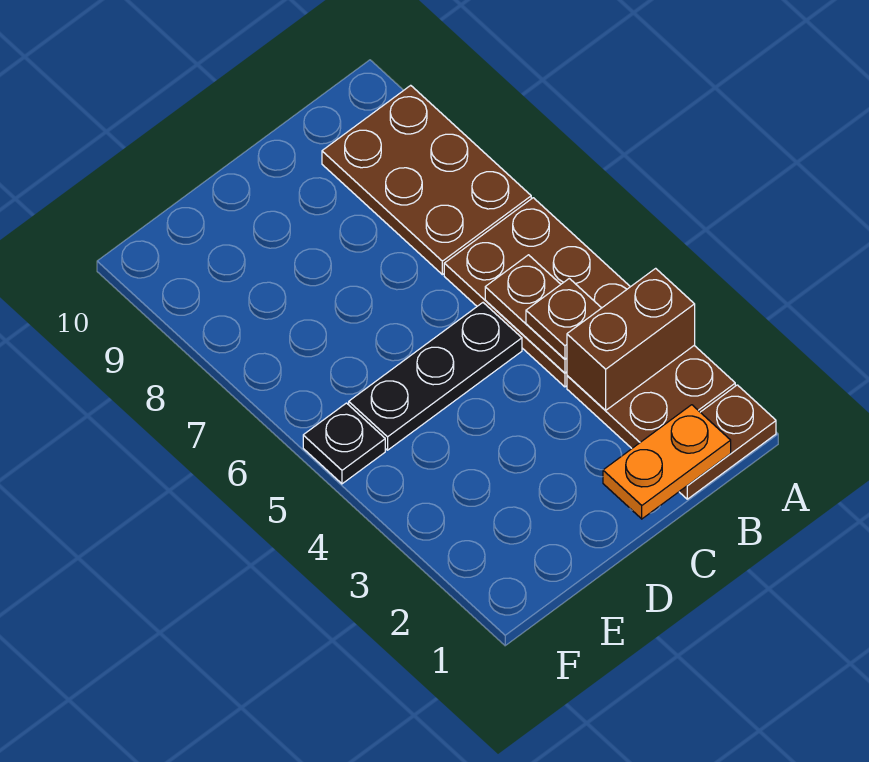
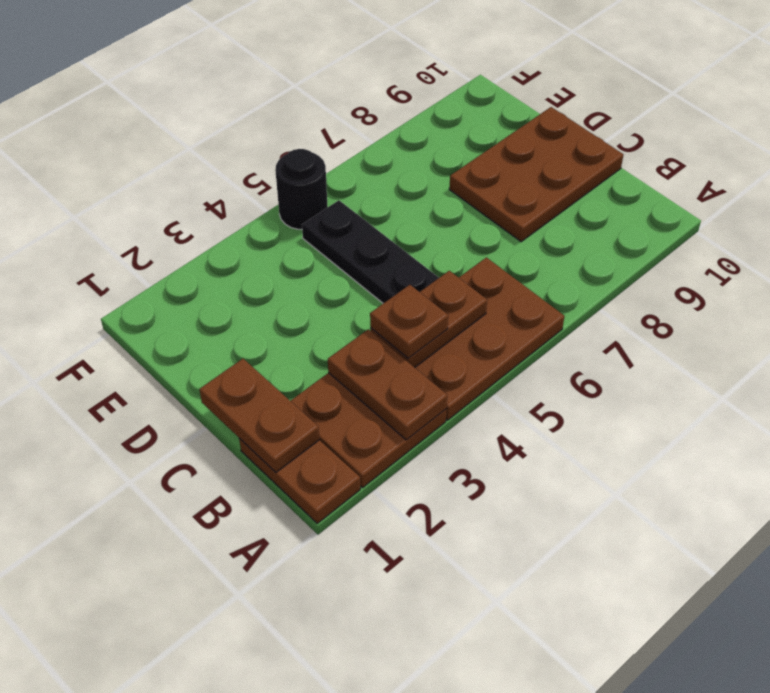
brown 1x2 brick [567,268,695,411] -> brown 1x2 plate [328,329,447,440]
brown 2x3 plate [322,85,531,275] -> brown 2x3 plate moved to [449,107,623,242]
orange 1x2 plate [603,405,731,519] -> brown 1x2 plate [199,359,319,472]
black 1x1 plate [303,403,385,484] -> black 1x1 round brick [275,149,328,229]

